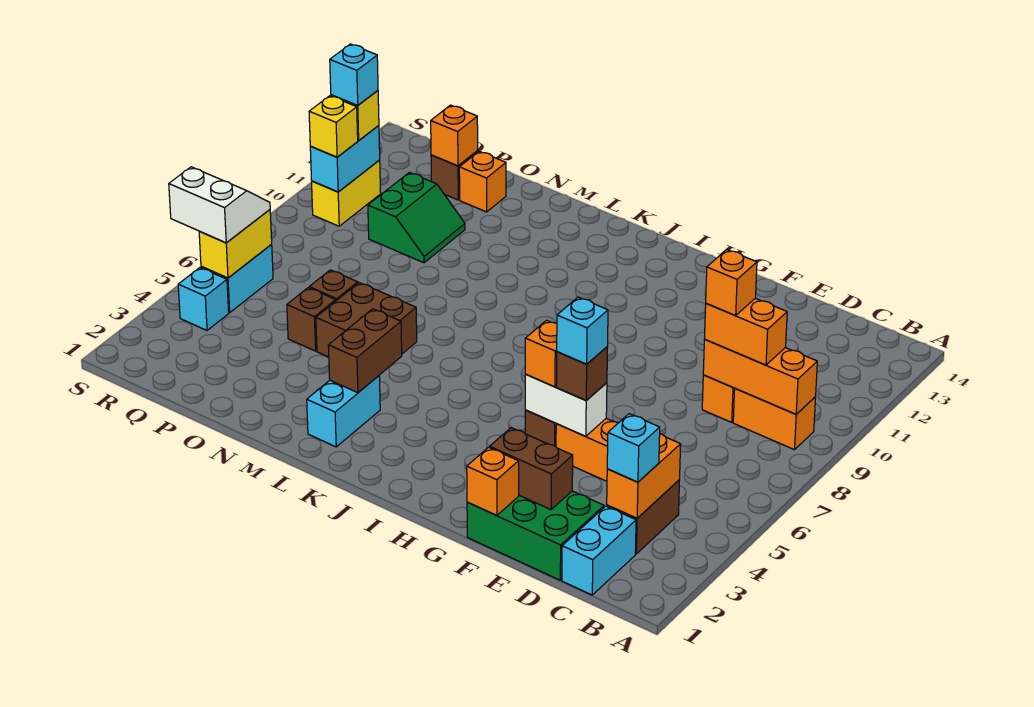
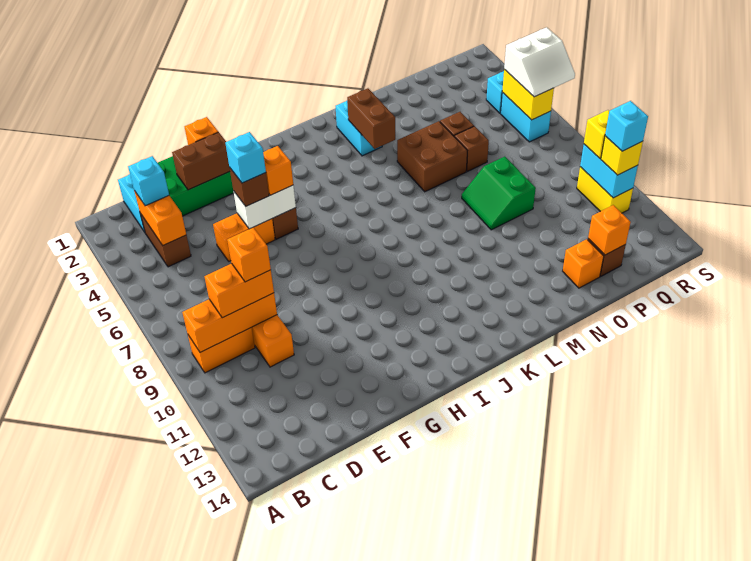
green 2x2 slope [368,172,465,263] -> green 2x2 slope moved to [462,157,536,230]

